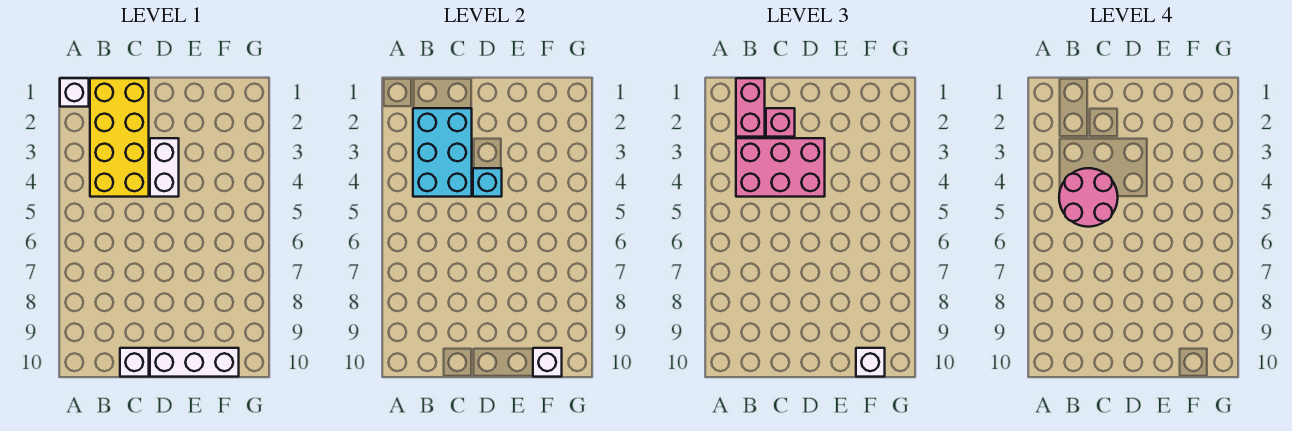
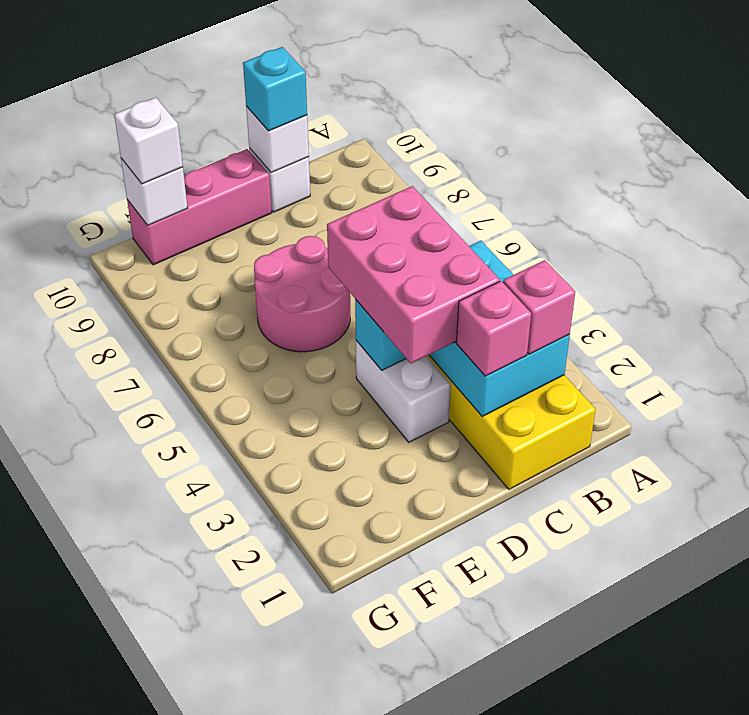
white 1x1 brick [60,78,89,107] -> white 1x1 brick moved to [246,107,309,173]
pink 1x2 brick [736,78,765,137] -> pink 1x1 brick [503,260,575,354]
pink 2x3 brick [736,138,825,197] -> pink 2x3 brick turned to [327,186,500,363]
pink 2x2 round brick [1059,168,1118,227] -> pink 2x2 round brick moved to [254,236,350,352]
none -> cyan 1x1 brick [243,47,307,131]
white 1x3 brick [150,348,239,377] -> pink 1x3 brick [127,149,272,265]

